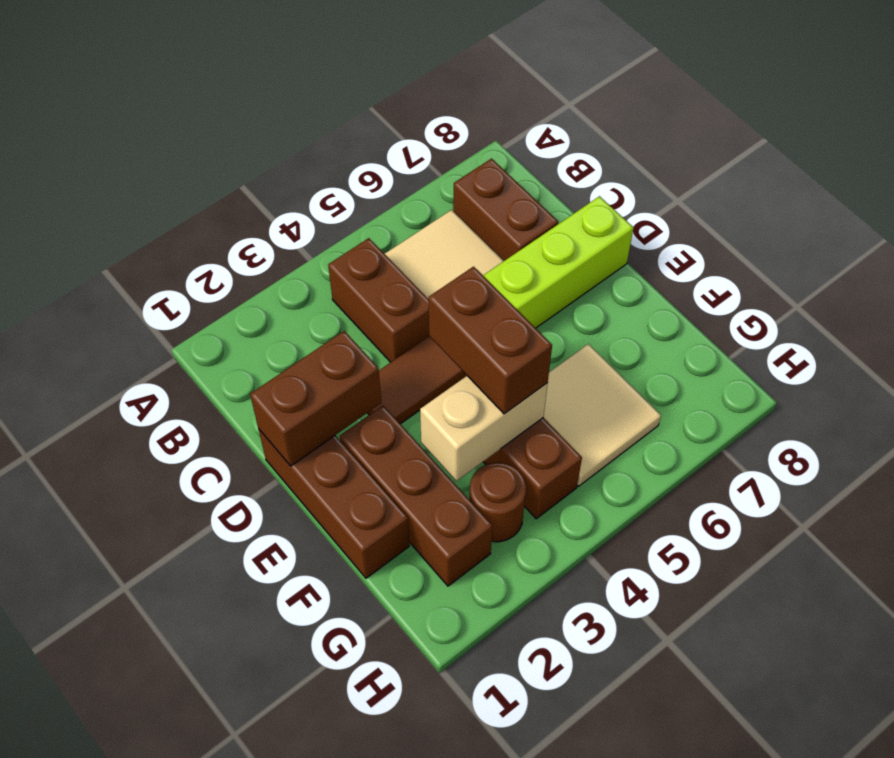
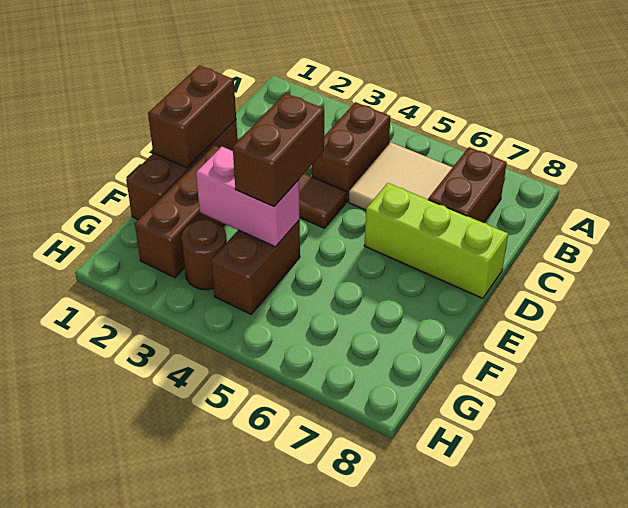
brown 1x2 brick [250,331,381,466] -> brown 1x2 brick turned to [148,65,236,168]
tan 1x2 brick [420,376,548,481] -> pink 1x2 brick [196,147,300,247]
tan 2x2 tile [543,344,661,486] -> none

